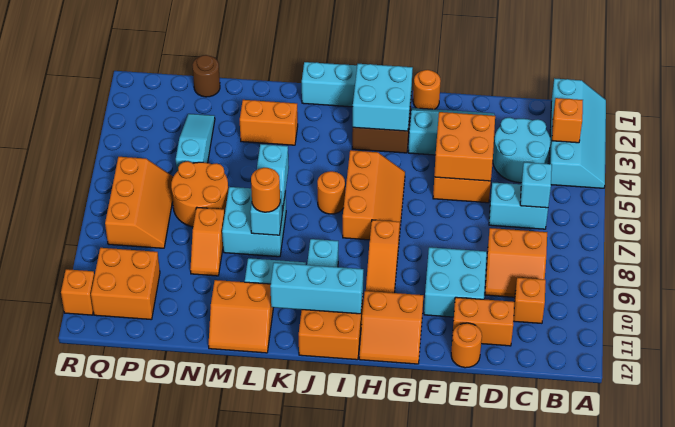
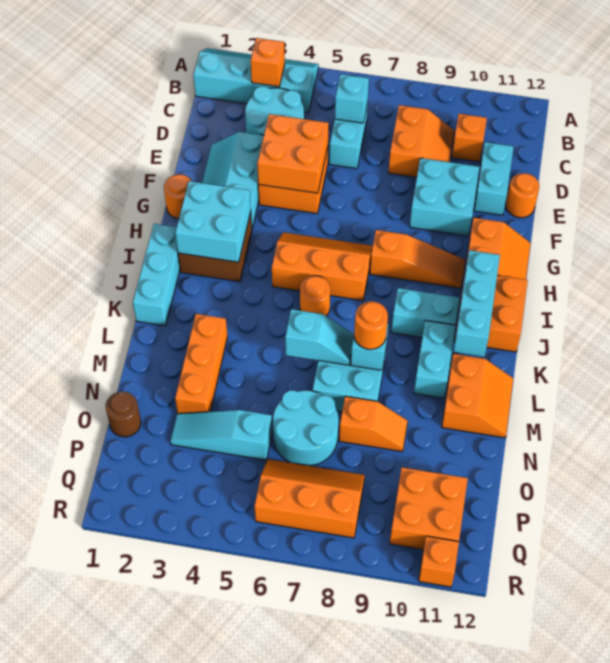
orange 1x2 brick [452,297,514,346] -> cyan 1x2 brick [474,142,514,215]
orange 1x2 brick [240,100,298,145] -> orange 1x3 brick [175,314,228,414]
orange 2x2 round brick [171,161,228,227] -> cyan 2x2 round brick [273,390,339,466]

